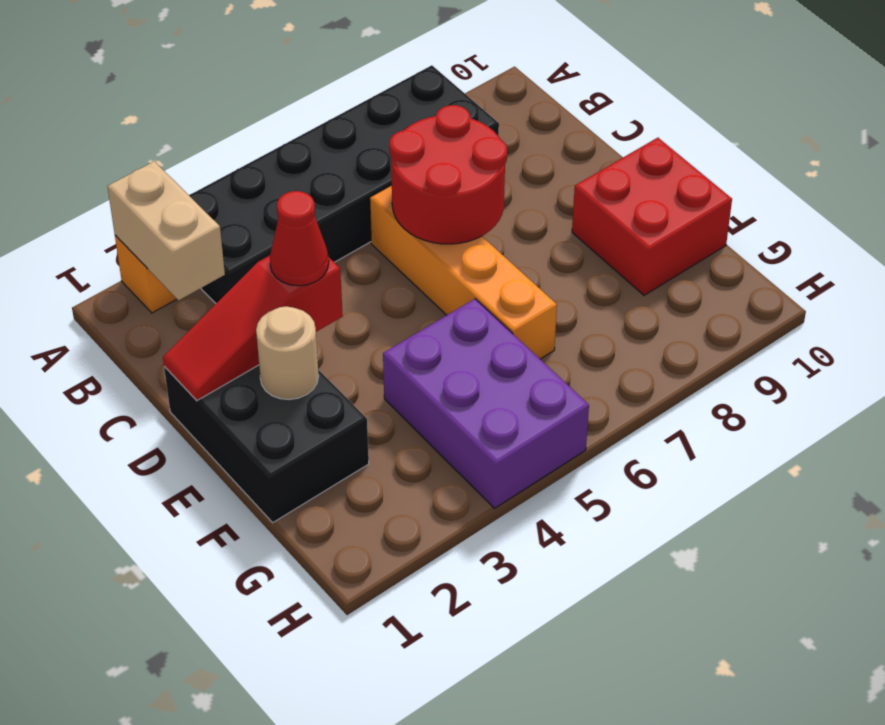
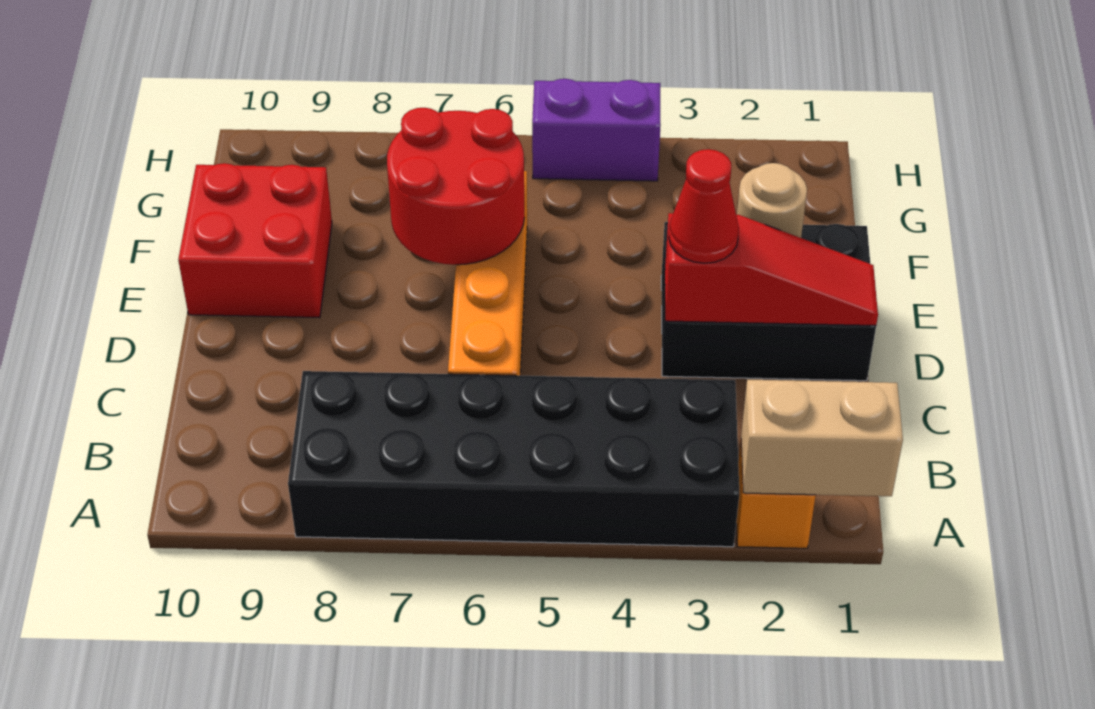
tan 1x2 brick [107,161,225,300] -> tan 1x2 brick turned to [741,380,903,496]
red 2x2 round brick [390,105,507,244] -> red 2x2 round brick moved to [387,108,525,265]
black 2x3 brick [164,365,369,522] -> black 2x3 brick turned to [661,222,876,381]
purple 2x3 brick [383,299,589,508] -> purple 1x2 brick [532,79,661,181]

